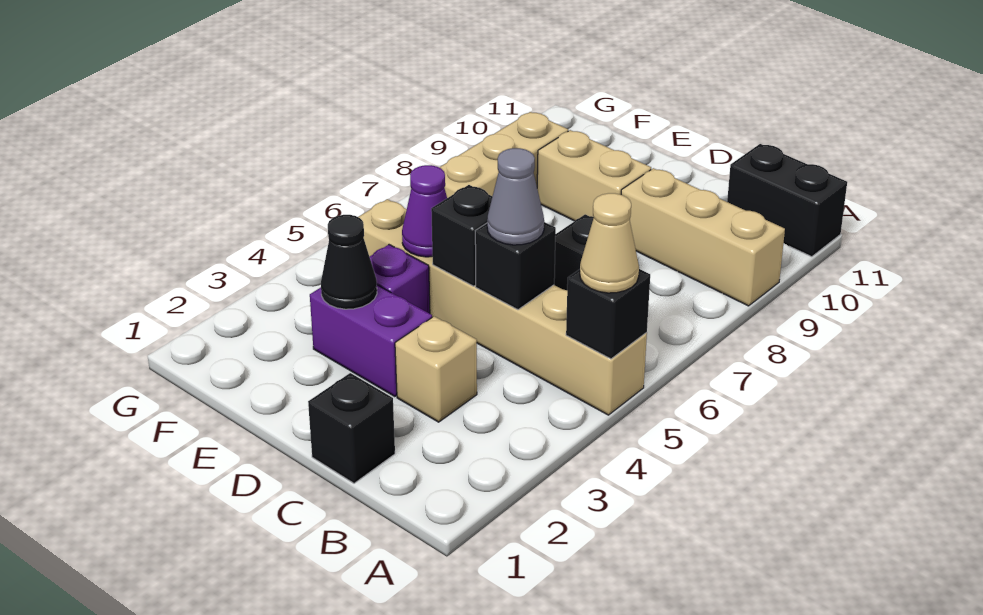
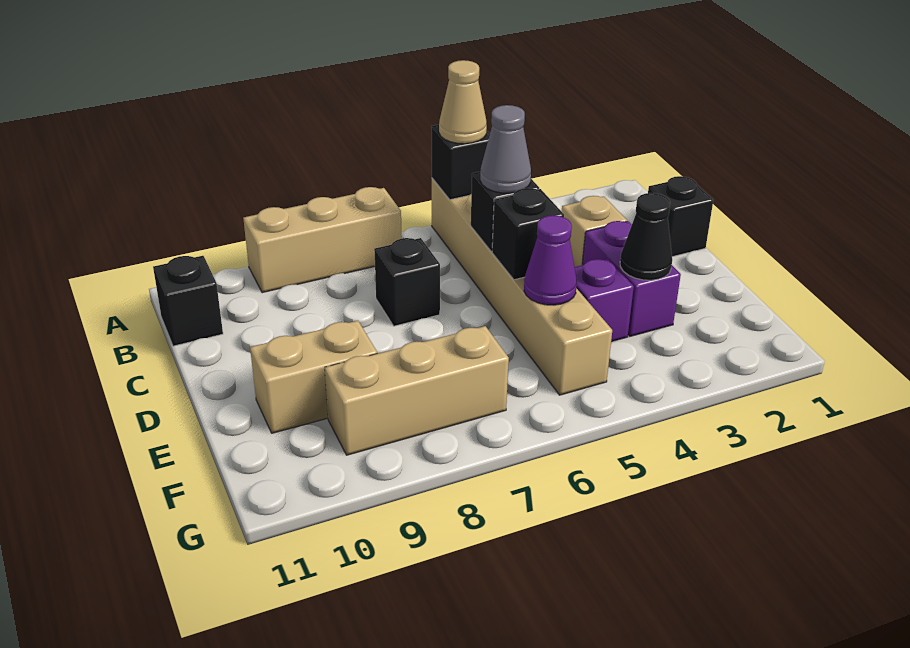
tan 1x3 brick [621,168,785,306] -> tan 1x3 brick turned to [243,187,402,293]
black 1x2 brick [727,144,847,257] -> black 1x1 brick [153,256,223,346]
tan 1x2 brick [537,130,651,221] -> tan 1x2 brick turned to [250,321,377,433]

